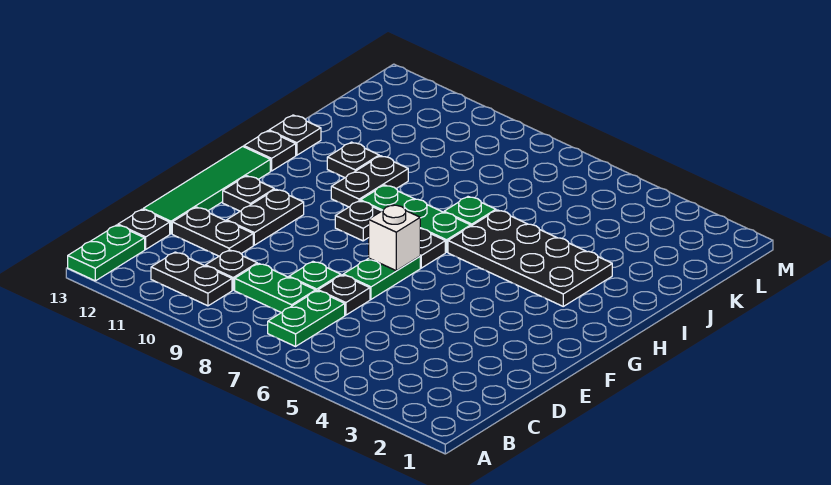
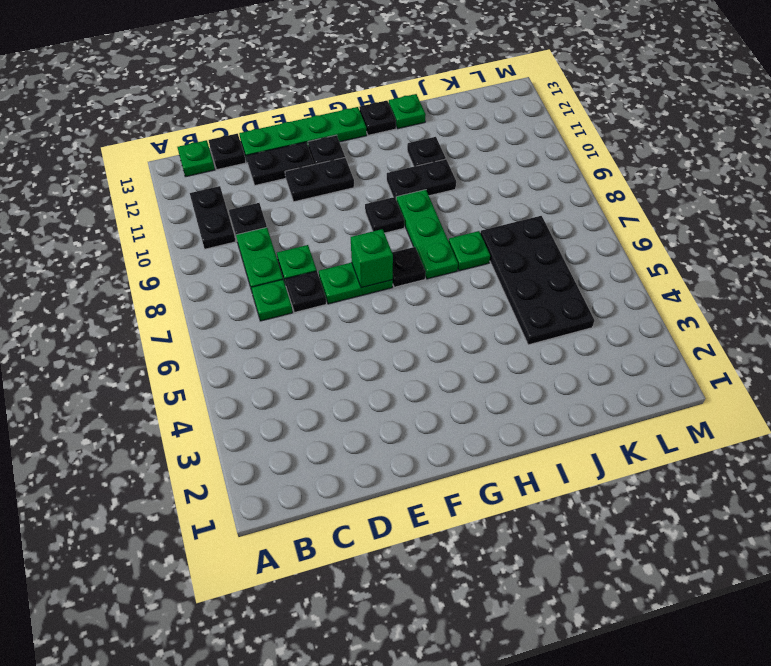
green 1x2 plate [68,225,145,281] -> green 1x1 plate [177,140,215,177]
green 1x2 plate [268,291,345,346] -> green 1x1 plate [251,279,293,321]
black 1x2 plate [172,207,253,256] -> black 1x2 plate turned to [246,142,314,185]
green 1x4 tile [143,147,270,234] -> green 1x4 plate [239,107,367,160]
white 1x1 brick [369,205,420,271] -> green 1x1 brick [351,229,393,288]
black 2x4 plate [448,210,612,306] -> black 2x4 plate moved to [480,216,594,345]
black 1x1 plate [269,115,321,155] -> green 1x1 plate [389,94,426,129]

